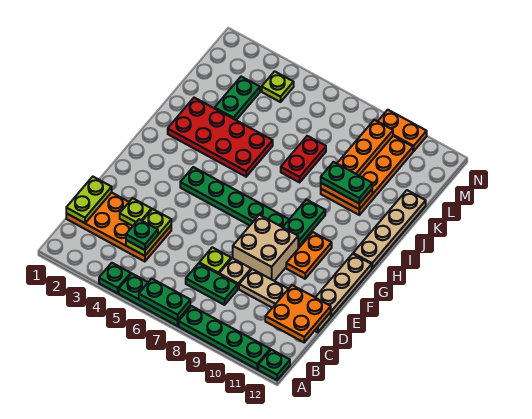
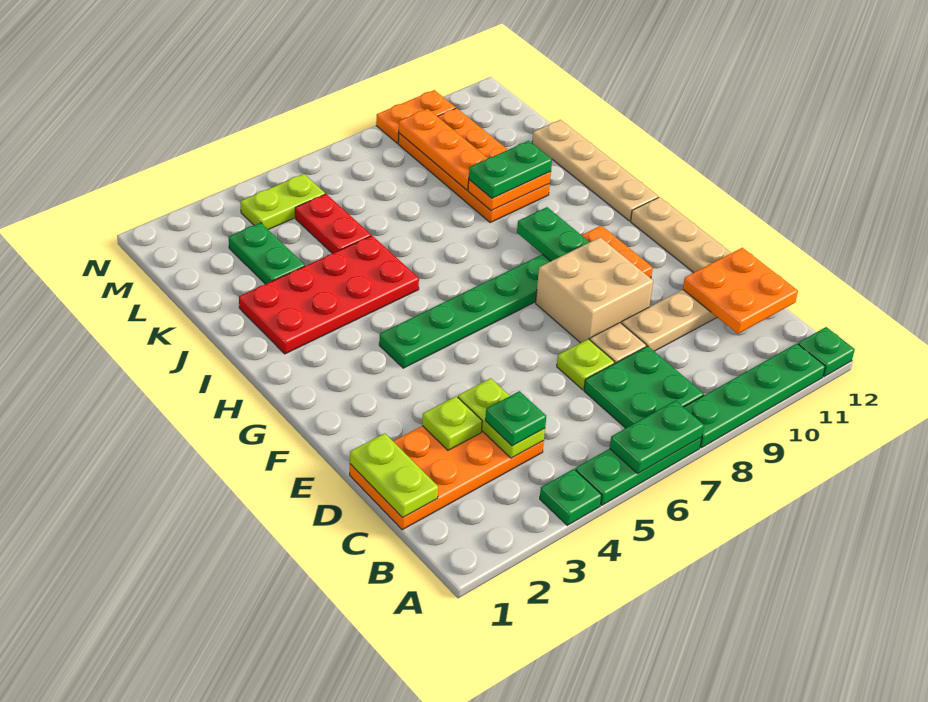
green 1x2 plate [186,263,238,305] -> green 2x2 plate [584,346,704,428]
red 1x2 plate [281,136,326,182] -> red 1x2 plate moved to [295,194,371,254]
lime 1x1 plate [262,71,294,102] -> lime 1x2 plate [240,174,325,230]

